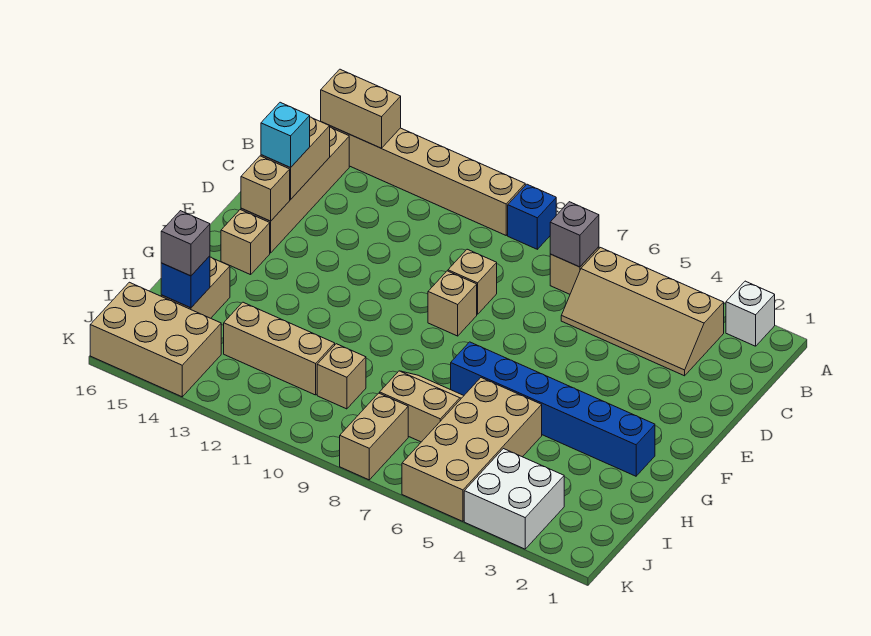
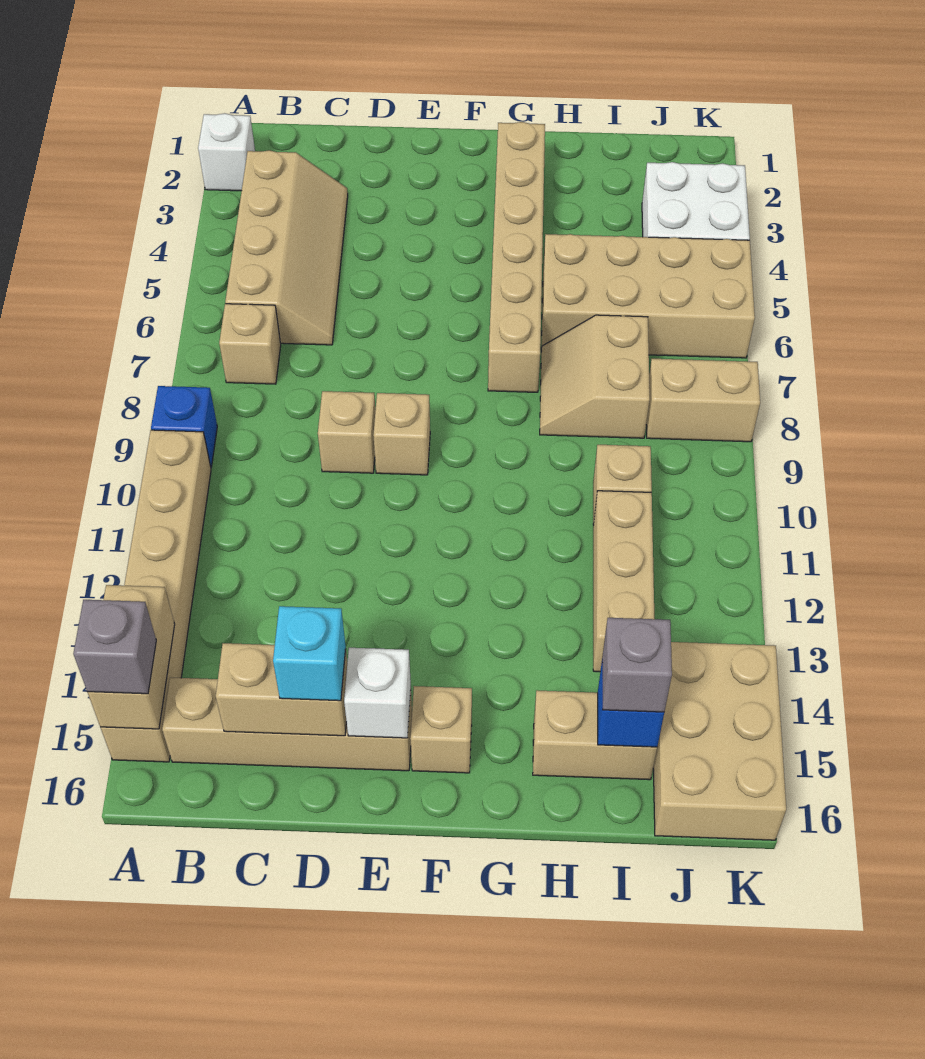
grey 1x1 brick [550,202,599,267] -> grey 1x1 brick moved to [73,600,156,694]
tan 1x1 brick [241,156,290,221] -> white 1x1 brick [344,648,411,738]
blue 1x6 brick [451,342,655,476] -> tan 1x6 brick [488,122,545,392]

